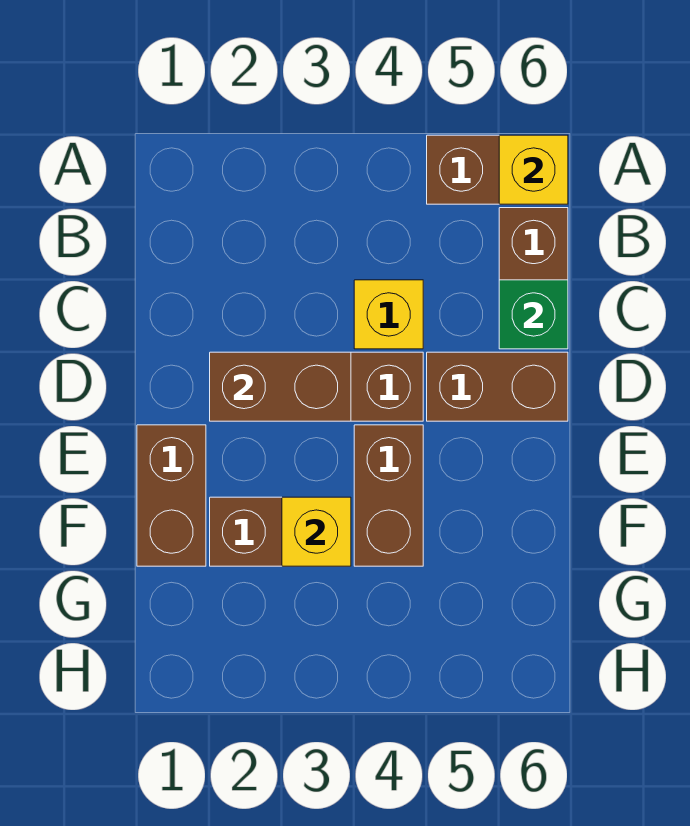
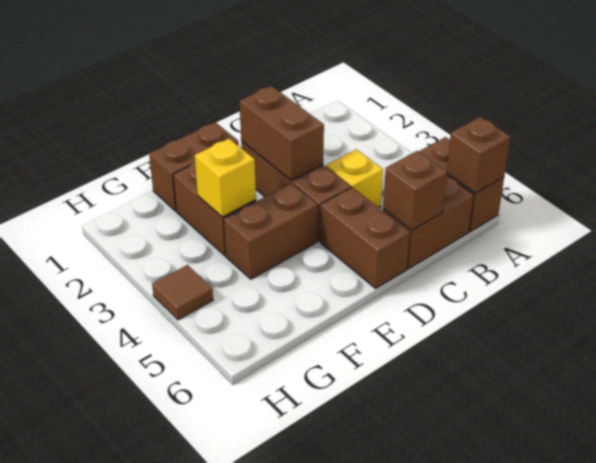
yellow 1x1 brick [499,135,568,204] -> brown 1x1 brick [447,117,510,193]
green 1x1 brick [499,280,568,349] -> brown 1x1 brick [383,151,447,230]
none -> brown 1x1 tile [152,265,213,320]

